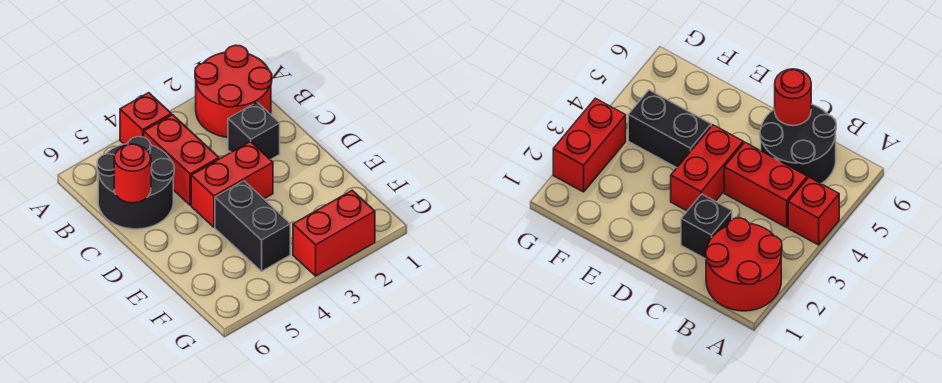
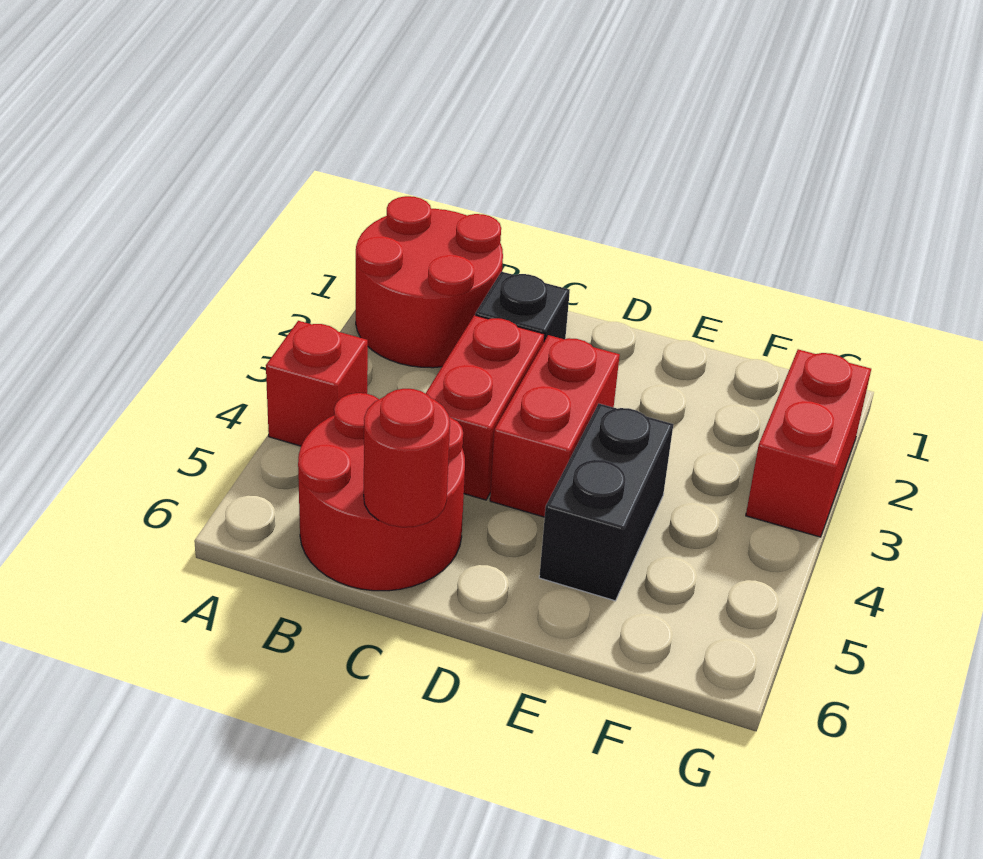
red 1x2 brick [144,115,219,205] -> red 1x2 brick turned to [426,315,544,500]
black 2x2 round brick [97,137,174,229] -> red 2x2 round brick [298,393,465,591]
black 1x2 brick [215,181,290,271] -> black 1x2 brick turned to [539,404,673,601]

